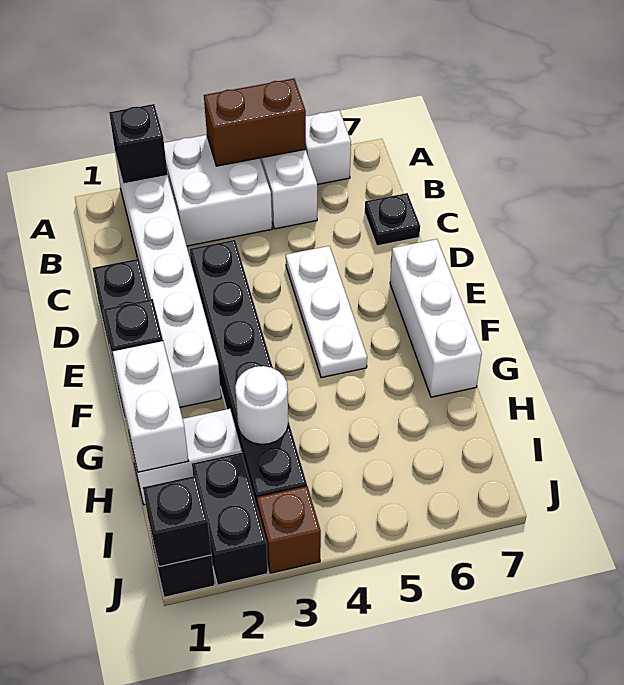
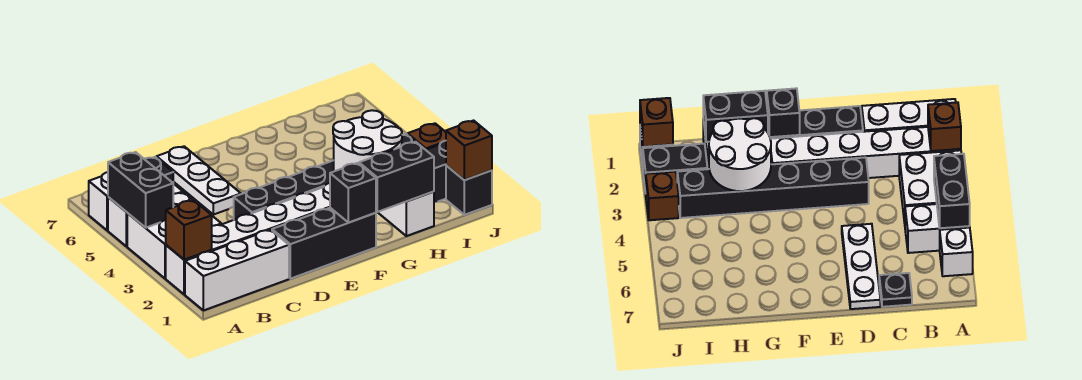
black 1x1 brick [109,104,167,184] -> brown 1x1 brick [166,200,212,260]
brown 1x2 brick [204,79,306,166] -> black 1x2 brick [108,152,173,228]
white 1x3 plate [286,246,367,378] -> white 1x3 plate turned to [157,146,241,215]
white 1x3 brick [390,239,482,397] -> white 1x3 brick moved to [185,230,289,310]
white 1x2 brick [112,341,188,472] -> black 1x2 brick [359,142,434,212]
white 1x1 round brick [235,366,288,444] -> white 2x2 round brick [333,110,402,171]
black 1x1 brick [143,476,211,567] -> brown 1x1 brick [446,121,492,180]

